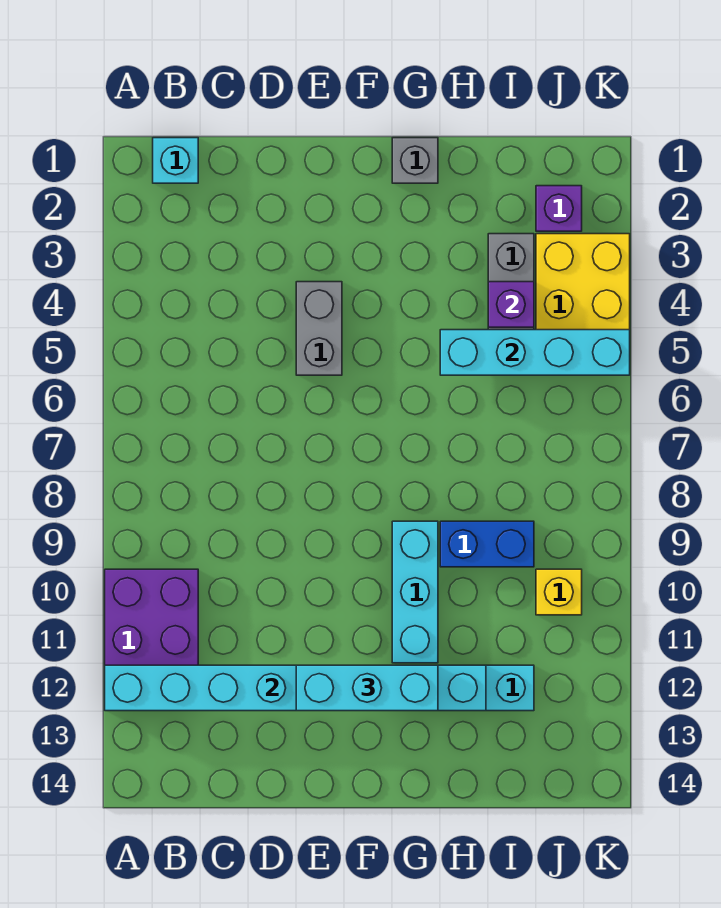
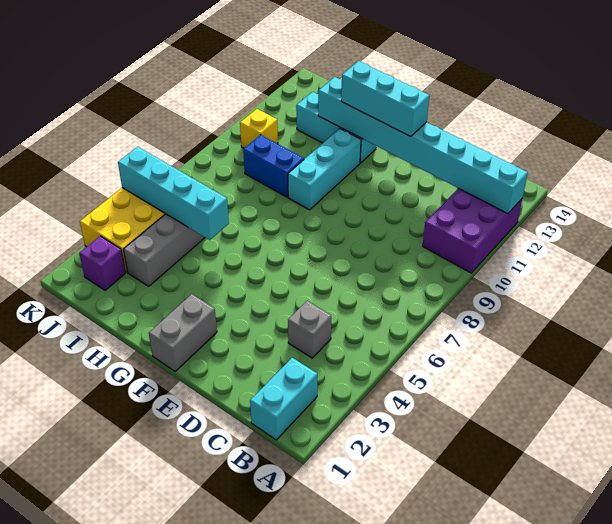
cyan 1x1 brick [153,138,198,183] -> cyan 1x2 brick [250,358,317,440]
grey 1x2 brick [296,282,342,375] -> grey 1x2 brick moved to [149,294,217,371]
grey 1x1 brick [392,138,438,183] -> grey 1x1 brick moved to [288,301,331,358]
purple 1x1 brick [488,282,534,327] -> none

